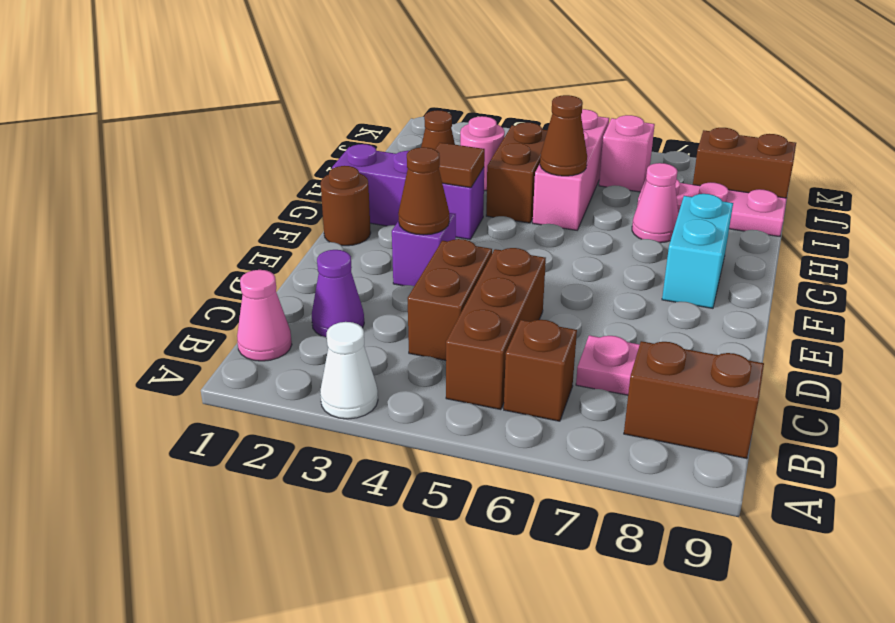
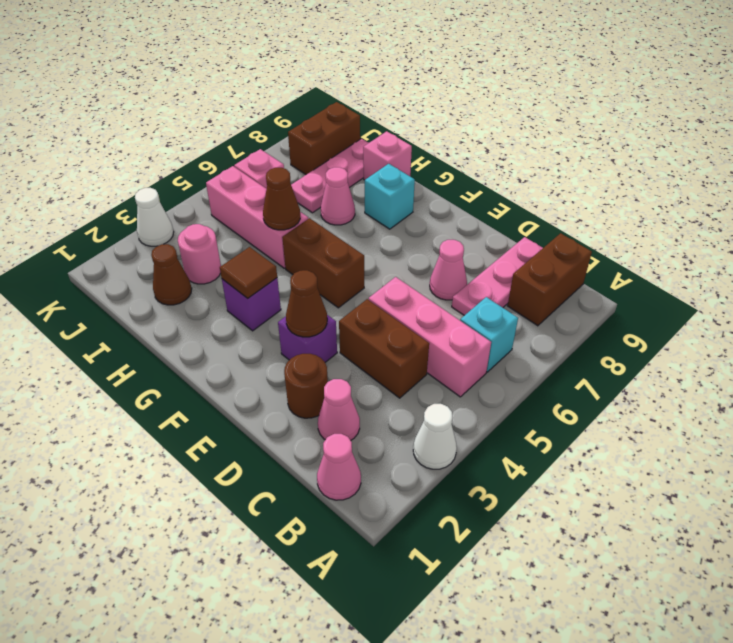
brown 1x3 brick [446,248,546,410] -> pink 1x3 brick [369,277,491,397]
brown 1x1 brick [504,320,577,421] -> cyan 1x1 brick [460,297,518,372]
purple 1x1 cone [312,250,364,337] -> pink 1x1 cone [318,379,360,440]
none -> pink 1x1 cone [430,240,467,300]
brown 1x1 round brick [321,166,371,246] -> brown 1x1 round brick moved to [284,354,328,418]
cyan 1x2 brick [662,194,733,308] -> cyan 1x1 brick [365,164,415,229]
purple 1x3 brick [332,144,484,240] -> purple 1x1 brick [222,278,281,331]
brown 1x2 brick [486,123,547,223] -> brown 1x2 brick moved to [282,218,364,308]
none -> pink 1x1 brick [363,131,412,180]
none -> white 1x1 cone [135,188,174,246]

